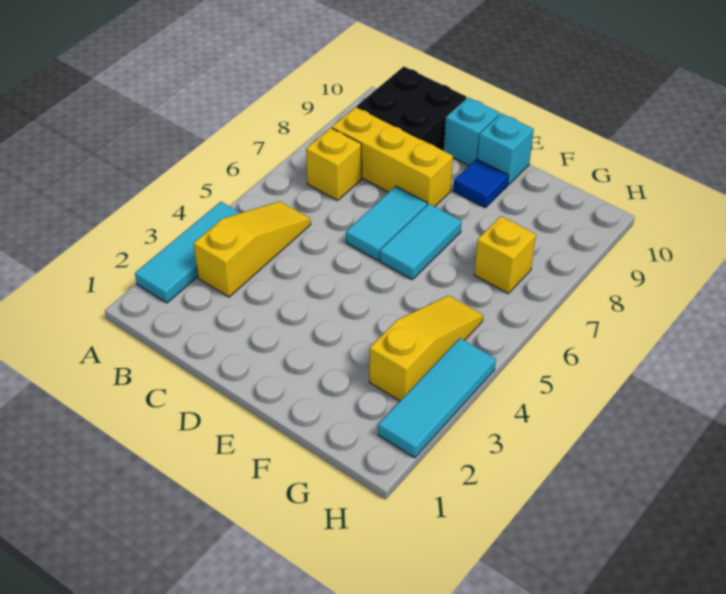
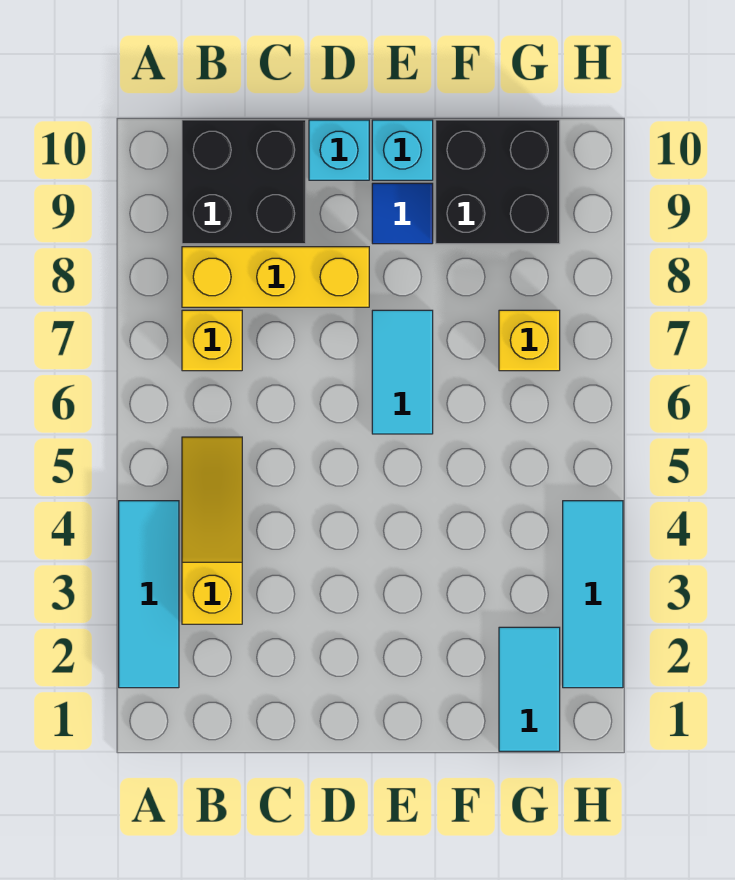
cyan 1x2 tile [346,186,427,260] -> cyan 1x2 tile moved to [499,627,560,751]
none -> black 2x2 brick [436,120,560,244]
yellow 1x3 slope [369,296,483,401] -> none

